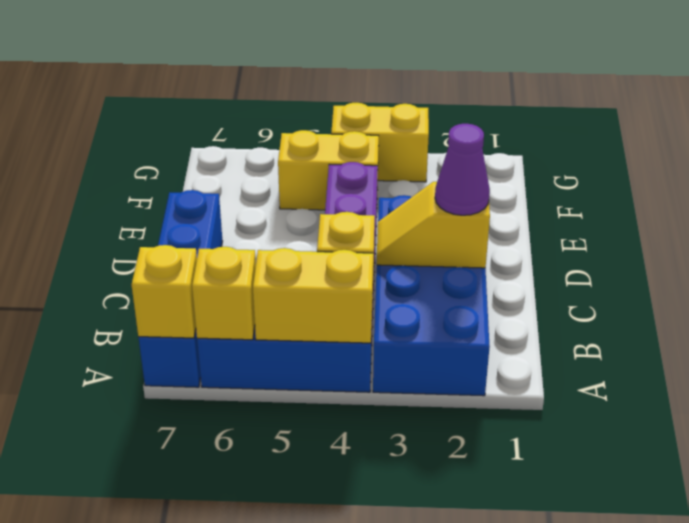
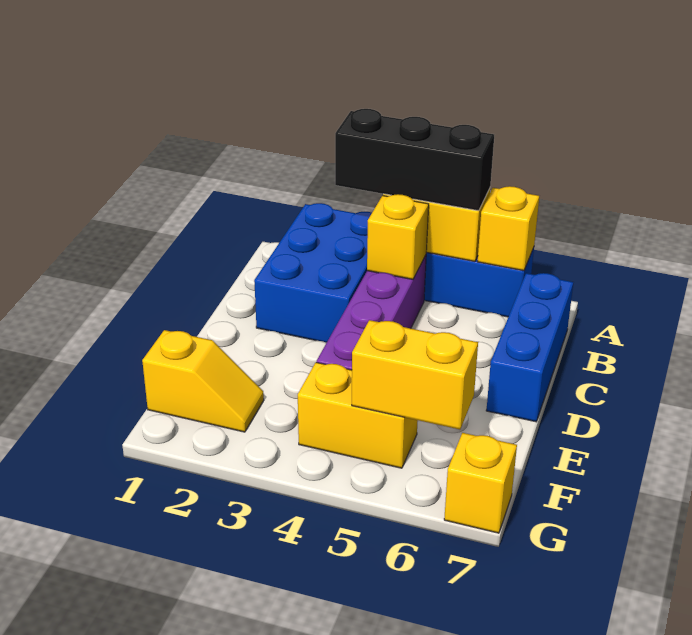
blue 2x4 brick [373,195,490,396] -> blue 2x3 brick [254,203,372,343]
none -> black 1x3 brick [335,109,494,211]
blue 1x4 brick [138,190,222,387] -> blue 1x3 brick [486,273,573,422]
yellow 1x1 brick [132,245,197,338] -> yellow 1x1 brick moved to [444,433,517,533]
yellow 1x2 slope [377,182,490,268] -> yellow 1x2 slope moved to [142,330,264,432]
purple 1x1 cone [435,124,490,215] -> none
yellow 1x2 brick [331,103,429,182] -> yellow 1x2 brick moved to [352,320,478,430]

